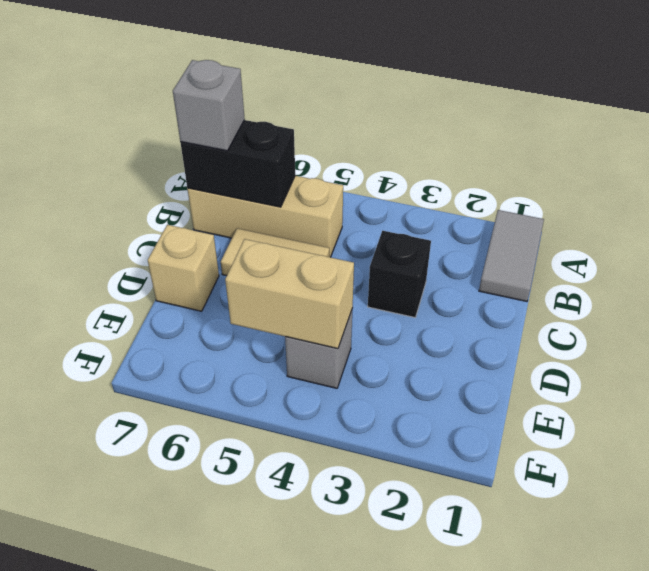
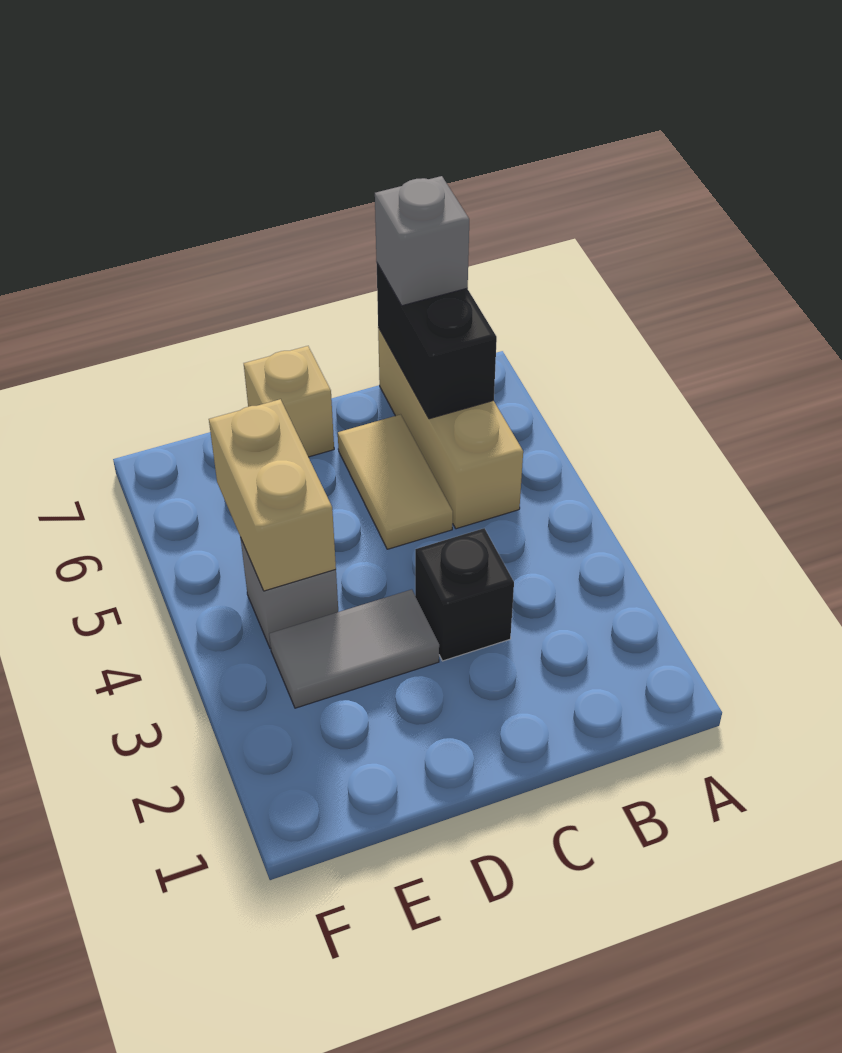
grey 1x2 tile [479,210,544,301] -> grey 1x2 tile moved to [269,589,439,708]

